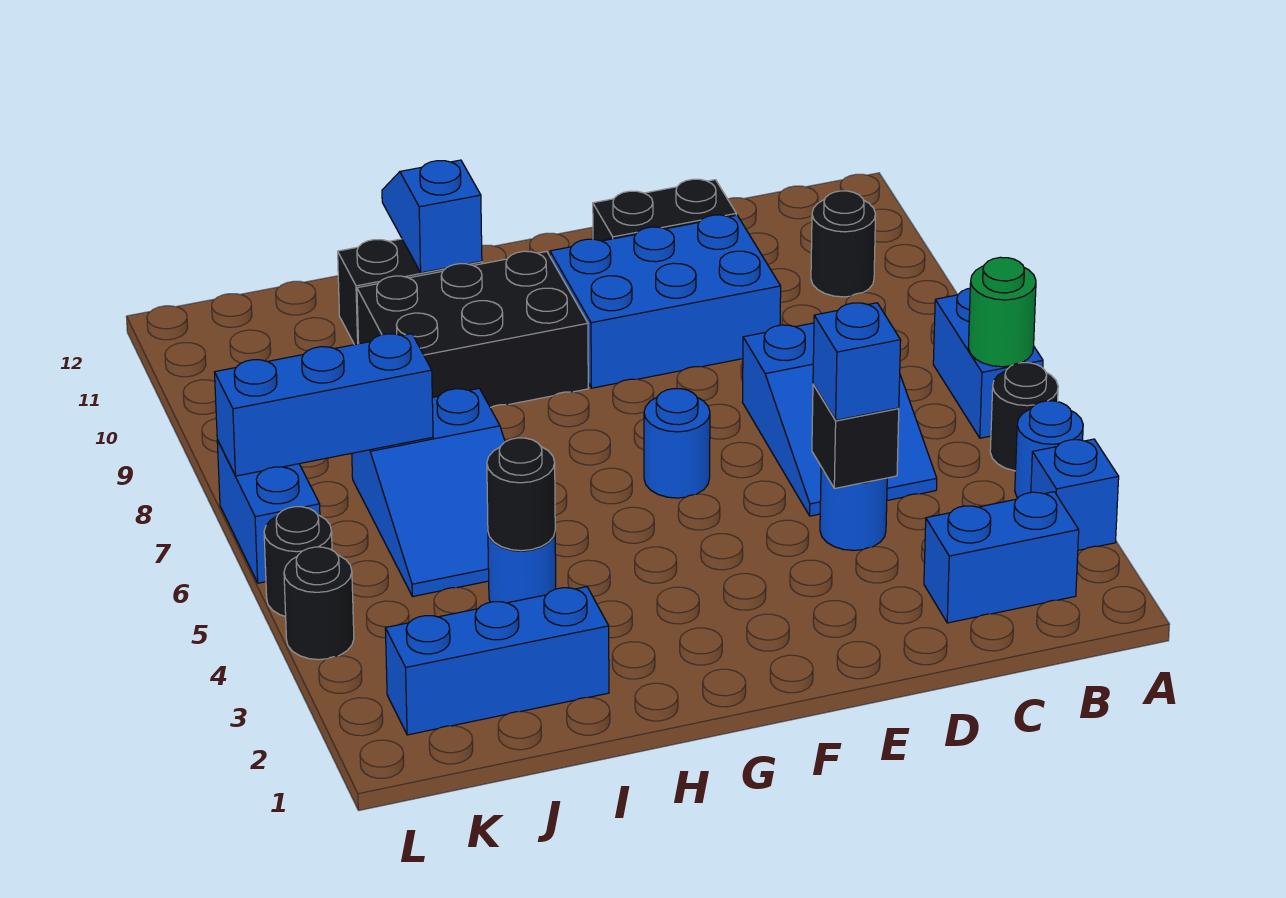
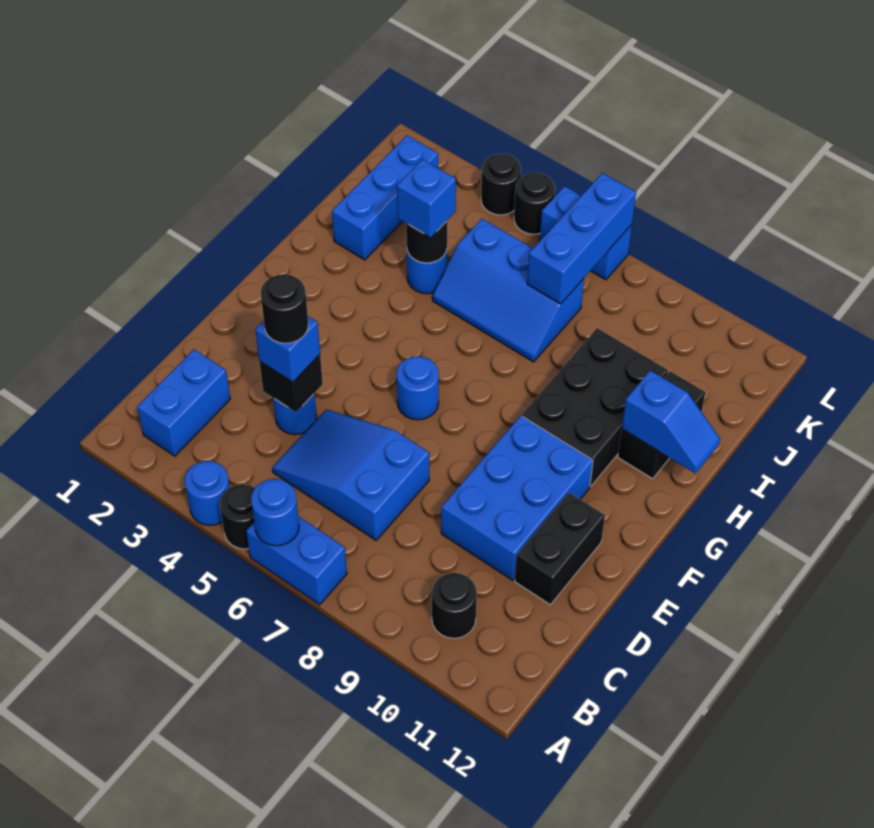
blue 1x1 brick [1031,439,1119,550] -> blue 1x1 brick moved to [397,159,456,237]
green 1x1 round brick [968,257,1036,367] -> blue 1x1 round brick [251,479,299,546]
none -> black 1x1 round brick [260,274,309,343]
blue 2x3 slope [352,388,505,597] -> blue 2x3 slope turned to [433,219,584,362]

